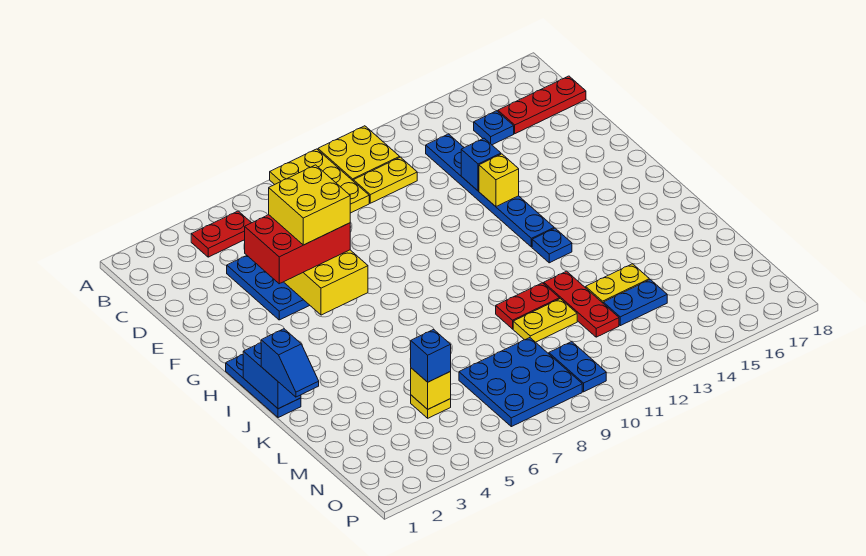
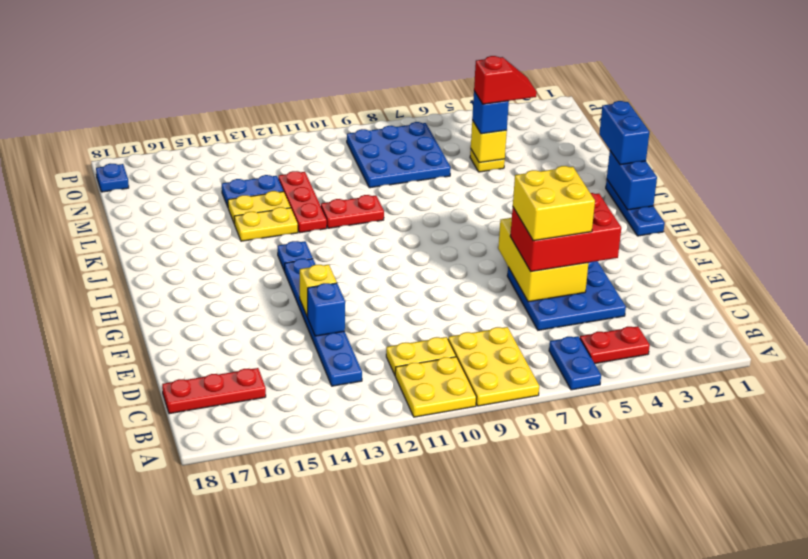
blue 1x1 plate [474,111,514,145] -> blue 1x1 plate moved to [96,164,129,192]
blue 1x2 slope [261,329,319,397] -> blue 1x2 brick [599,101,649,165]
yellow 1x2 plate [513,299,577,342] -> yellow 1x2 plate moved to [234,207,298,241]
none -> red 1x2 slope [474,56,537,104]
blue 1x2 plate [549,342,606,392] -> blue 1x2 plate moved to [549,336,601,390]

